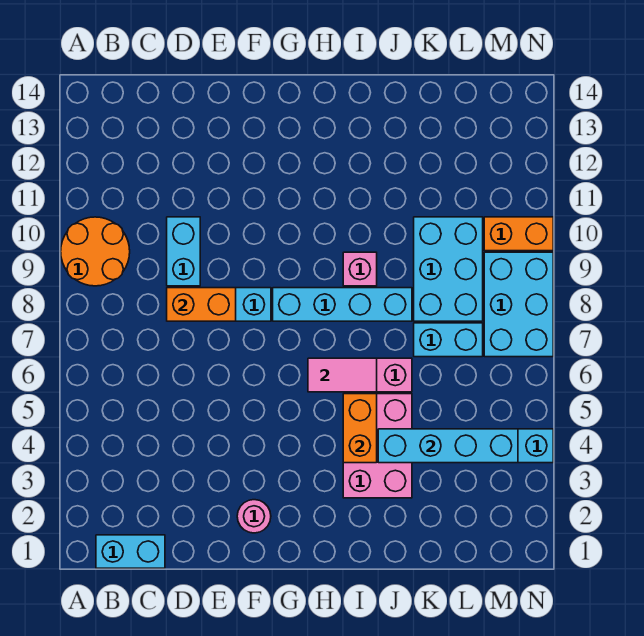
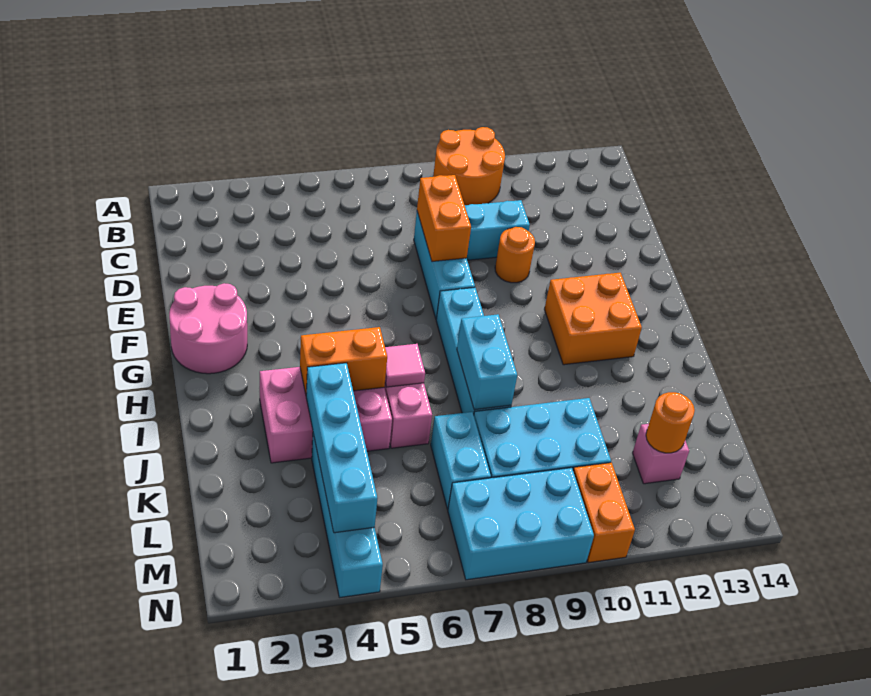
cyan 1x2 brick [96,535,165,568] -> cyan 1x2 brick moved to [457,314,517,410]
none -> orange 1x1 round brick [495,227,535,283]
pink 1x1 round brick [237,500,271,533] -> pink 2x2 round brick [169,283,247,374]
none -> orange 2x2 brick [544,273,642,365]
pink 1x2 tile [308,358,377,392] -> pink 1x1 tile [385,344,425,387]
pink 1x1 brick [343,252,377,286] -> pink 1x1 brick moved to [633,424,689,484]
none -> orange 1x1 round brick [646,392,695,453]

